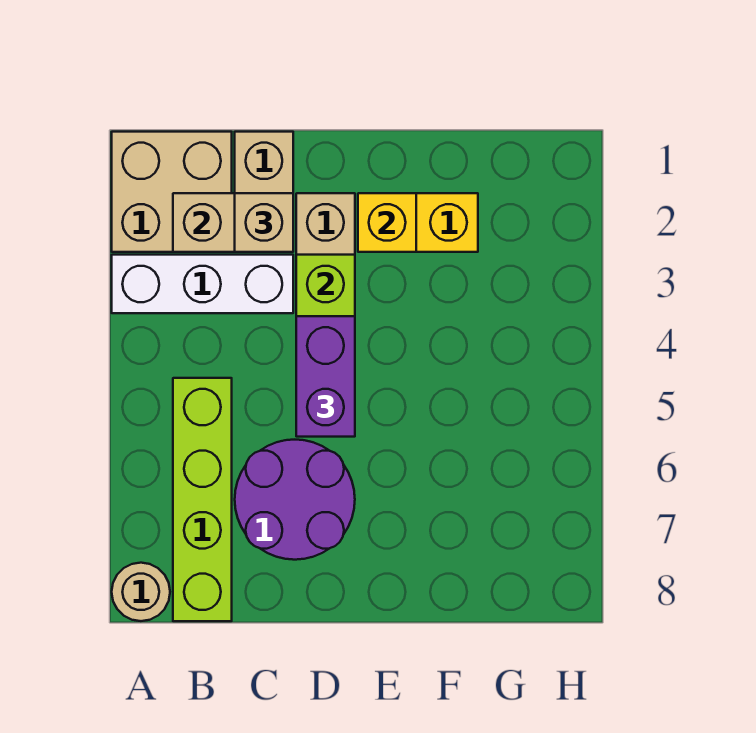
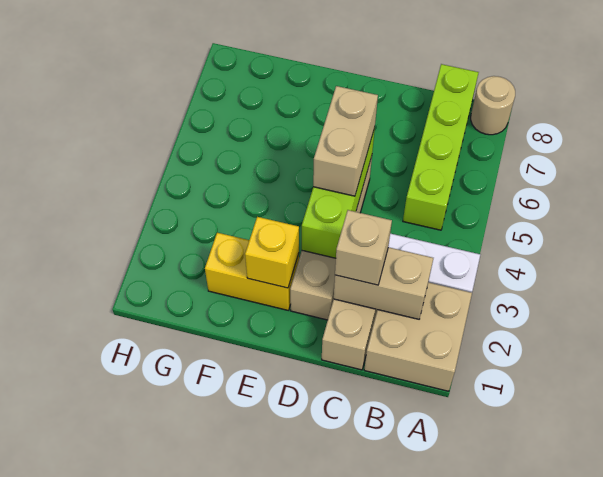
purple 2x2 round brick [235,440,355,560] -> none
purple 1x2 brick [296,316,355,437] -> tan 1x2 brick [313,86,378,196]

